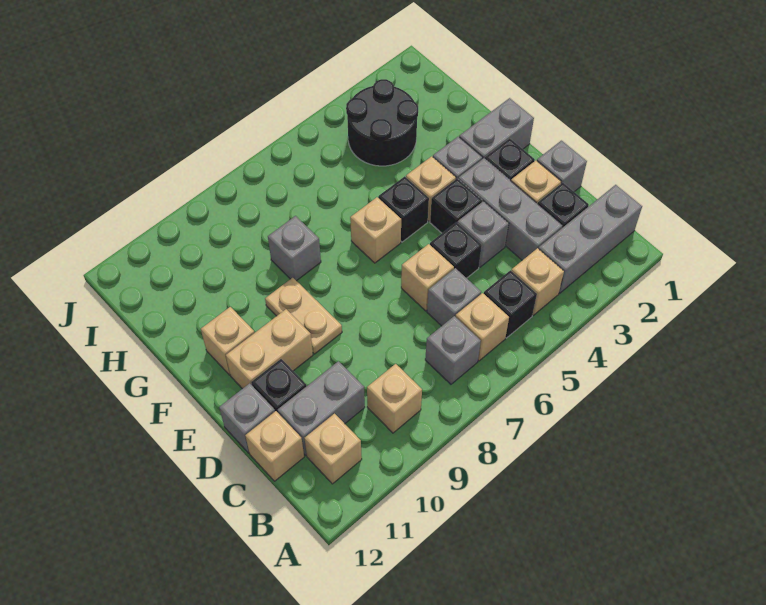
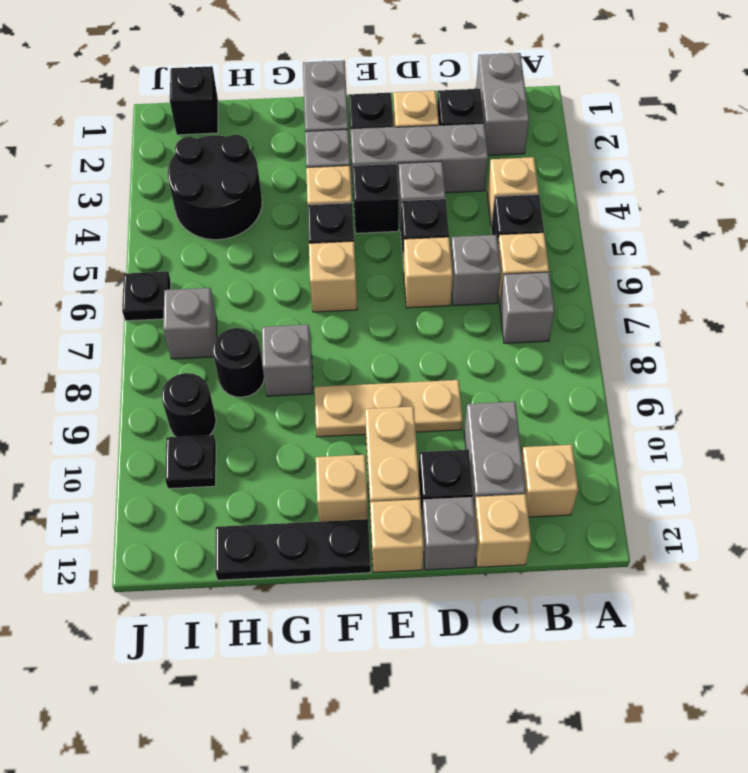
grey 1x3 brick [539,185,642,293] -> grey 1x2 brick [476,53,529,155]
tan 1x1 brick [367,364,422,433] -> tan 1x1 brick moved to [370,499,424,572]
grey 1x1 brick [537,141,587,192] -> grey 1x1 brick moved to [163,288,217,359]
tan 1x2 plate [265,278,342,354] -> tan 1x3 plate [315,380,463,437]
none -> black 1x3 plate [215,519,371,580]
none -> black 1x1 round brick [213,328,264,397]
none -> black 1x1 brick [170,66,218,135]
none -> black 1x1 round brick [161,373,216,437]
none -> black 1x1 plate [165,435,216,489]
none -> black 1x1 plate [122,272,171,321]

